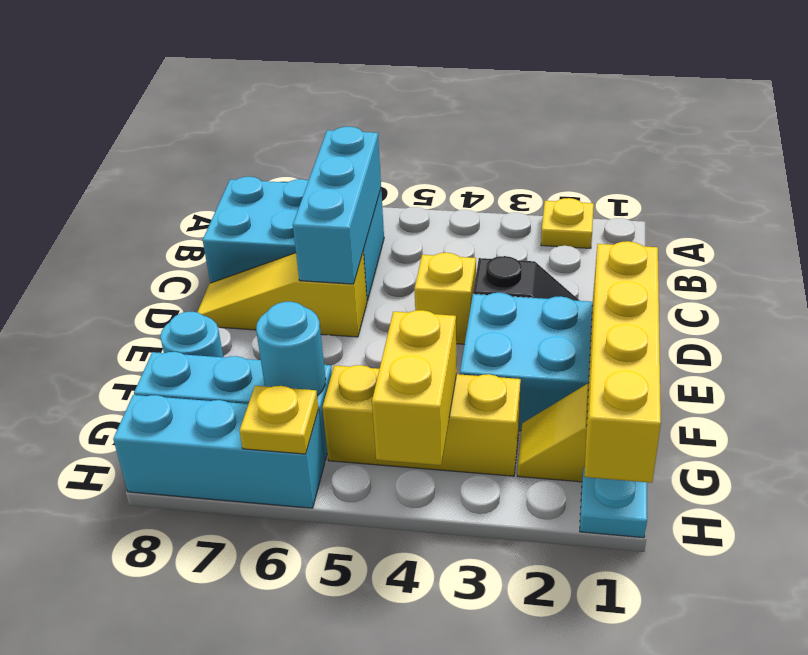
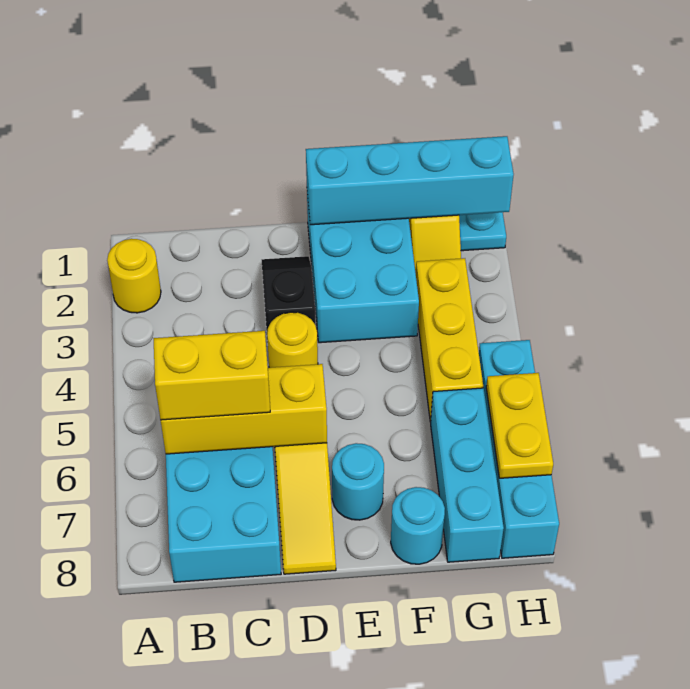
yellow 1x1 plate [541,198,594,248] -> yellow 1x1 round brick [107,239,161,313]
cyan 1x3 brick [293,127,381,284] -> yellow 1x3 brick [161,364,327,454]
yellow 1x1 brick [414,253,476,344] -> yellow 1x1 round brick [267,312,318,368]
yellow 1x4 brick [584,241,661,483] -> cyan 1x4 brick [306,136,514,225]
yellow 1x2 brick [372,310,457,465] -> yellow 1x2 brick moved to [153,331,270,420]
cyan 1x1 round brick [256,302,326,396] -> cyan 1x1 round brick moved to [332,443,384,520]
cyan 1x3 brick [113,395,325,508] -> cyan 1x4 brick [479,340,559,558]
yellow 1x1 plate [239,386,319,454] -> yellow 1x2 plate [486,373,553,478]

